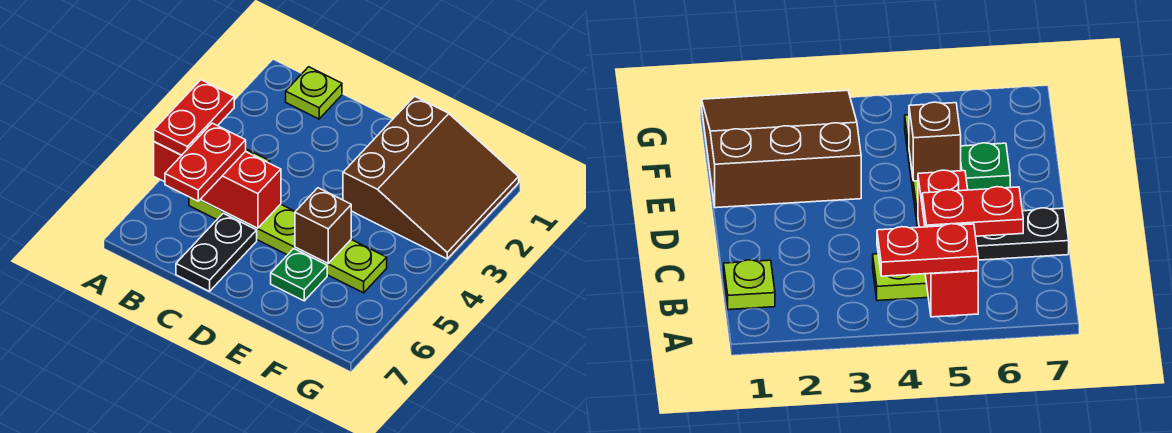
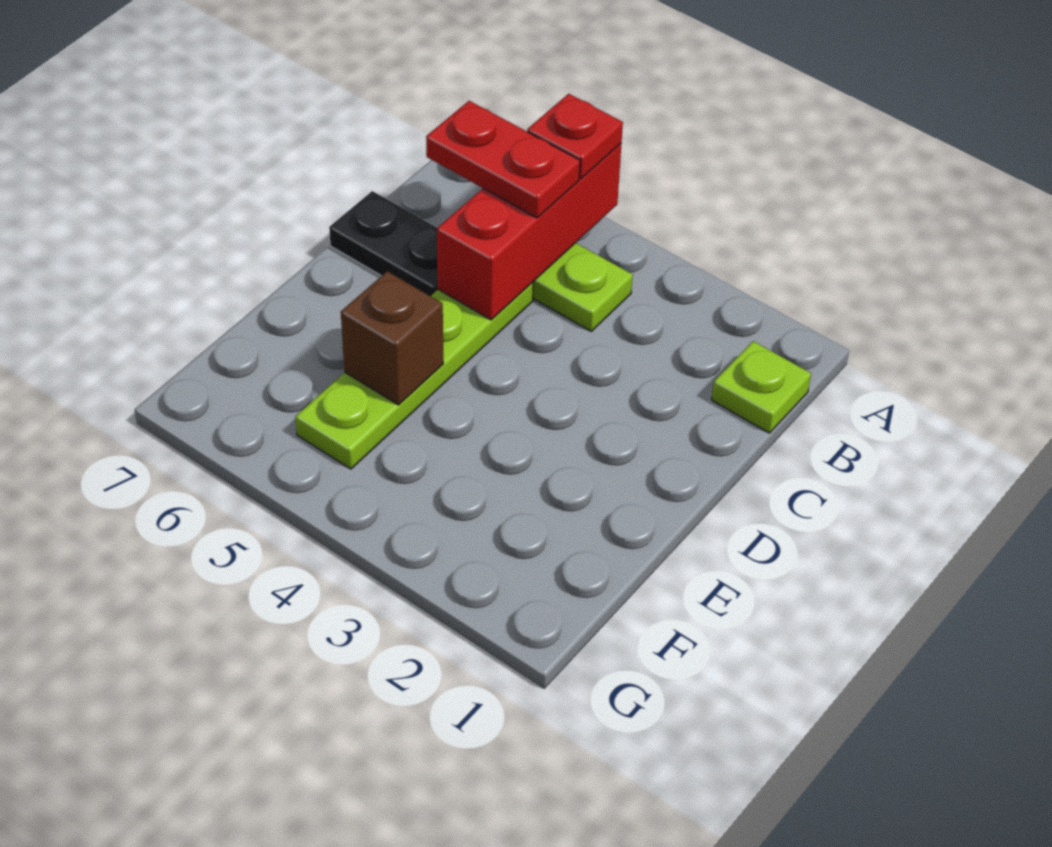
red 1x2 plate [154,80,234,155] -> red 1x1 plate [527,94,623,179]
brown 3x3 slope [343,96,519,259] -> none
green 1x1 plate [271,249,327,301] -> none

